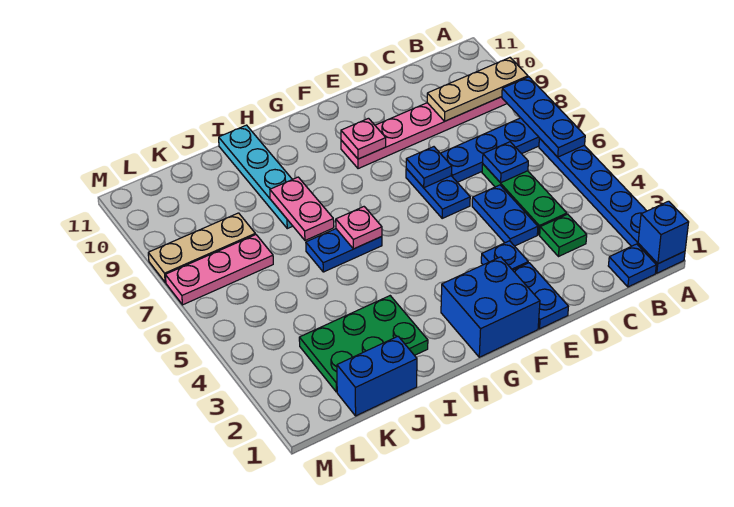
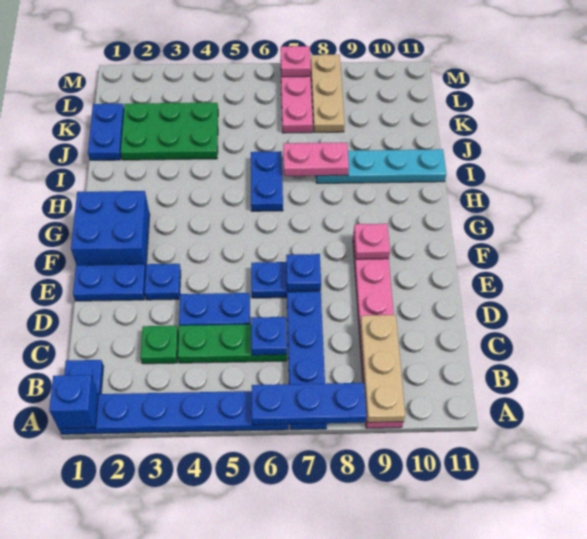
pink 1x1 plate [336,207,382,249] -> pink 1x1 plate moved to [281,46,311,77]
green 2x3 plate [299,296,428,392] -> green 2x3 plate turned to [121,103,218,160]
blue 1x2 brick [337,336,417,416] -> blue 1x2 plate [88,104,124,160]

